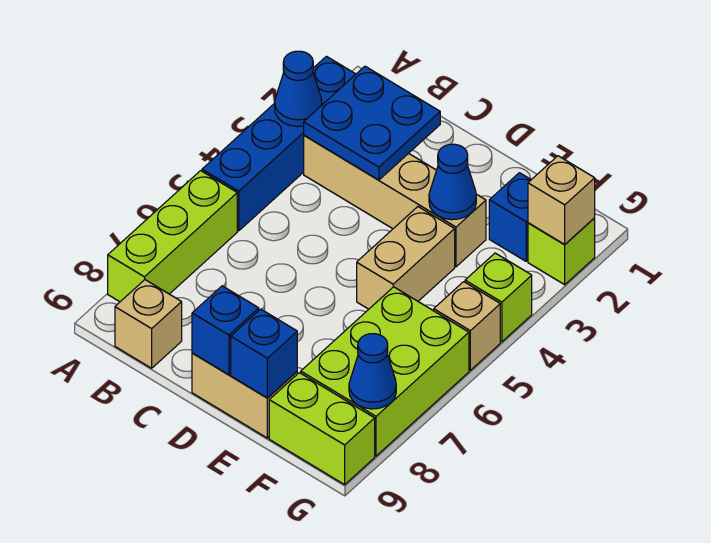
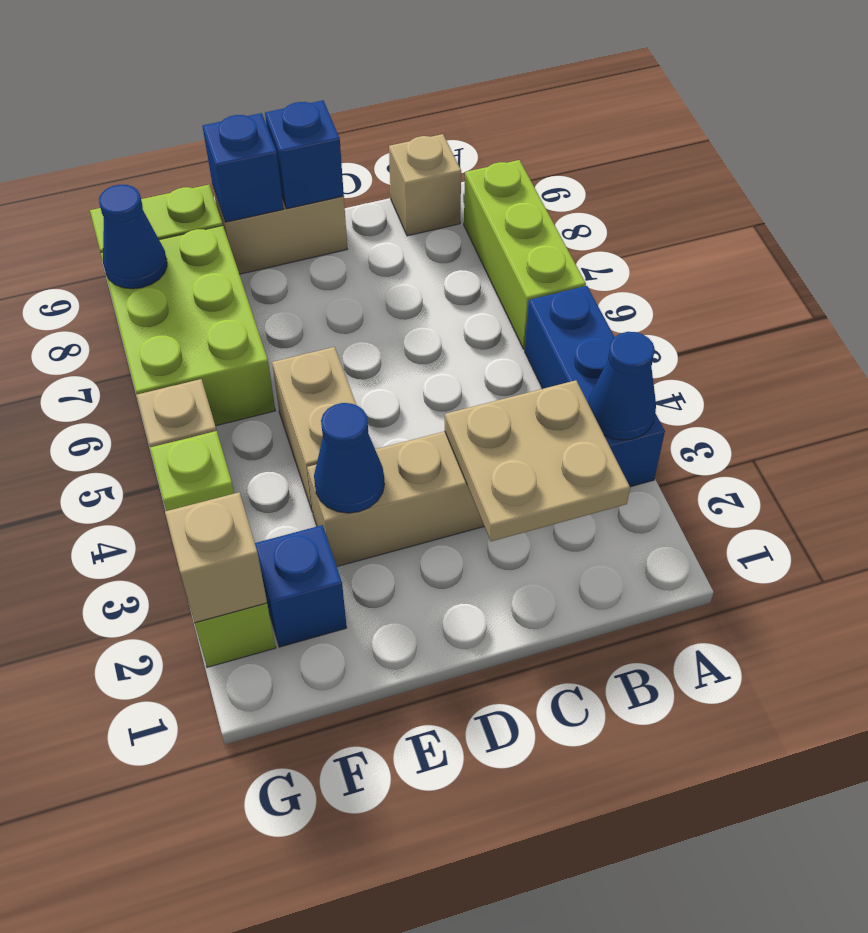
blue 1x4 brick [202,56,356,231] -> blue 1x3 brick [525,286,665,487]
blue 2x2 plate [304,66,440,180] -> tan 2x2 plate [445,380,630,541]

